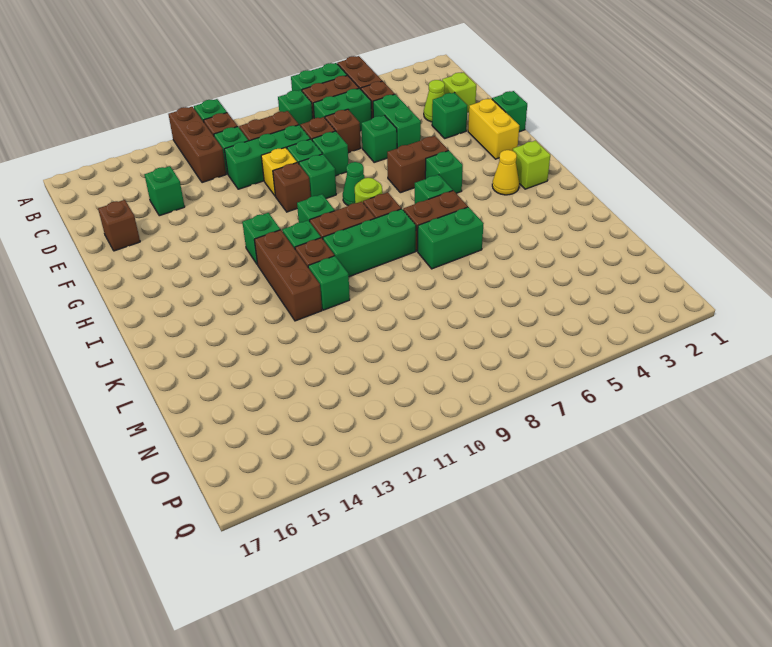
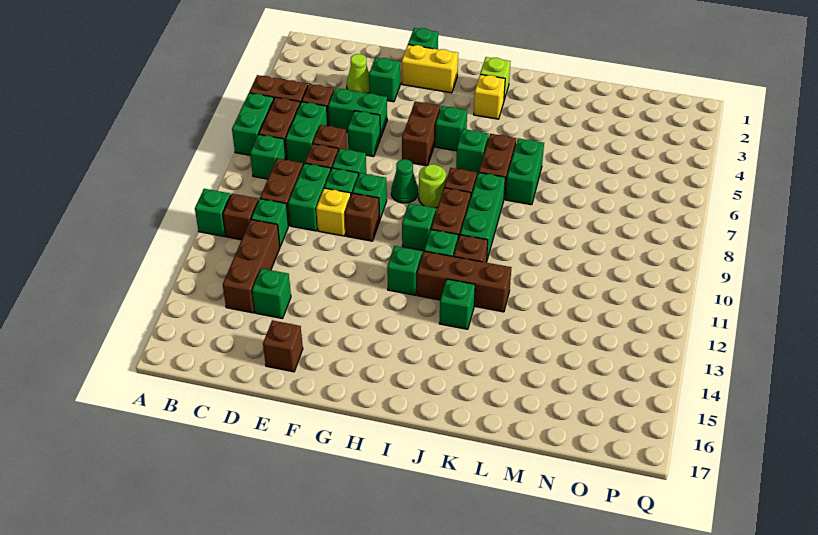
brown 1x3 brick [168,107,226,183] -> brown 1x3 brick turned to [223,220,280,313]
lime 1x1 brick [442,72,476,113] -> none
green 1x3 brick [224,125,310,189] -> green 1x2 brick [288,163,331,231]
yellow 1x1 cone [492,150,519,195] -> yellow 1x1 brick [474,74,505,119]
green 1x1 brick [308,256,350,310] -> green 1x1 brick moved to [439,279,475,329]

